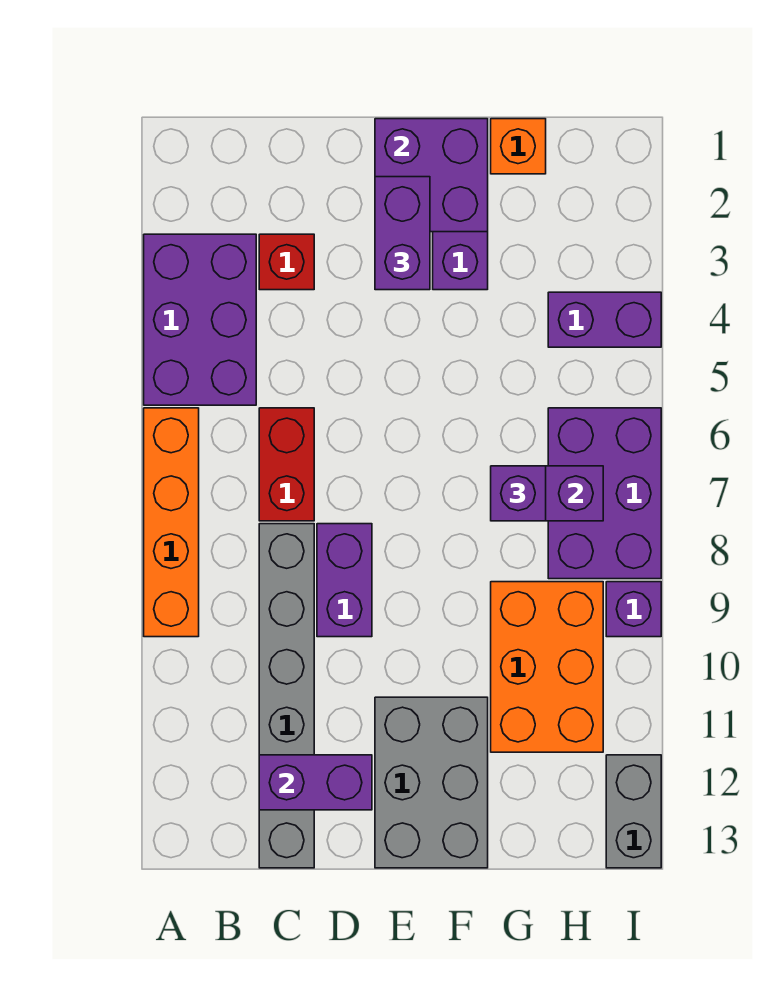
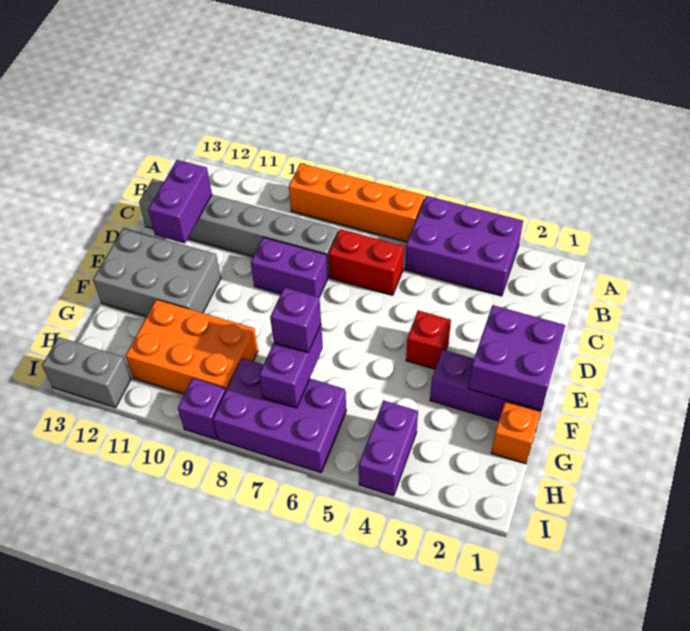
red 1x1 brick [259,234,314,290] -> red 1x1 brick moved to [406,311,451,369]
purple 1x2 brick [375,177,430,290] -> none

